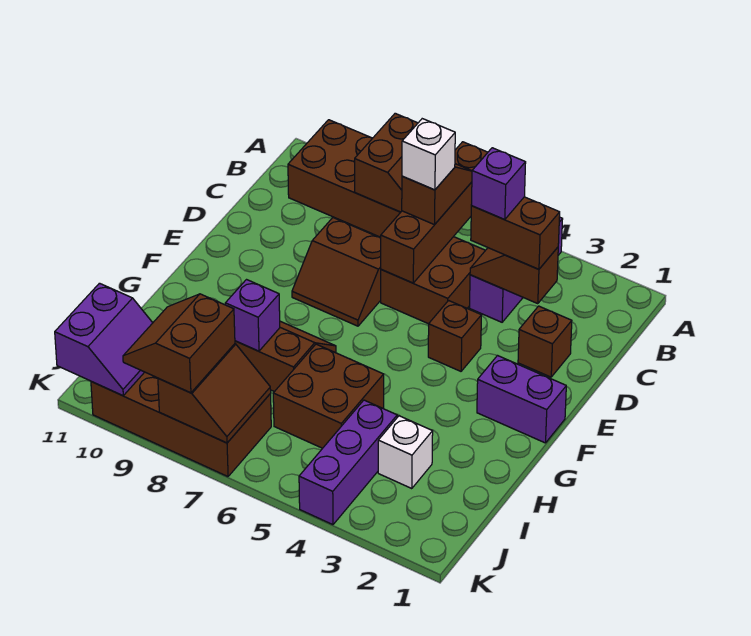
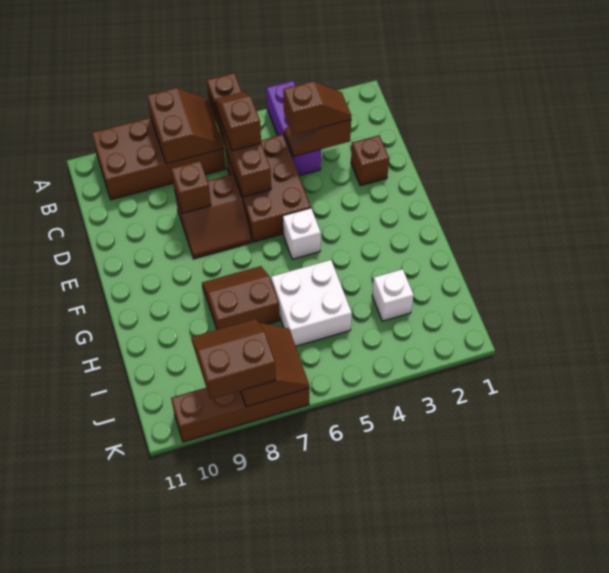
brown 1x2 brick [471,197,560,269] -> brown 1x2 slope [283,81,351,135]
purple 1x1 brick [471,148,526,219] -> none
brown 2x2 brick [381,237,485,324] -> brown 2x3 brick [226,135,311,242]
white 1x1 brick [402,119,455,190] -> white 1x1 brick moved to [283,208,321,259]
brown 1x1 brick [428,301,482,371] -> brown 1x1 brick moved to [171,161,211,213]
purple 1x2 brick [477,356,566,443] -> none
brown 2x2 brick [273,344,384,448] -> white 2x2 brick [271,260,352,346]
purple 1x1 brick [225,280,280,351] -> none
purple 1x3 brick [299,400,397,525] -> none
brown 2x4 brick [91,372,271,477] -> brown 1x4 brick [171,388,309,442]
brown 2x2 slope [123,294,235,393] -> brown 2x2 slope turned to [191,319,276,399]
purple 2x2 slope [55,283,152,396] -> none

